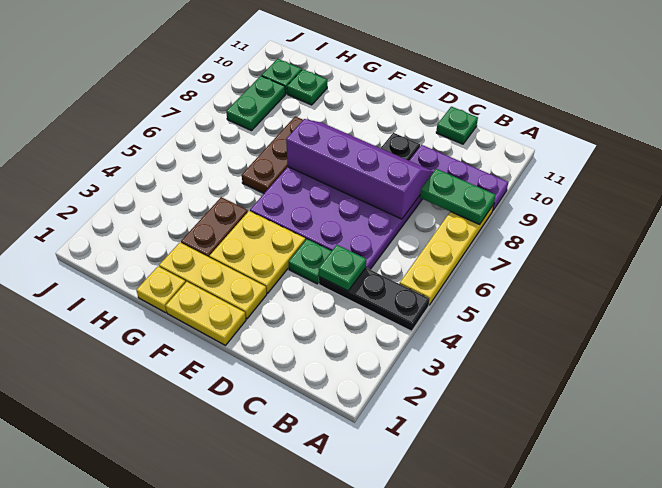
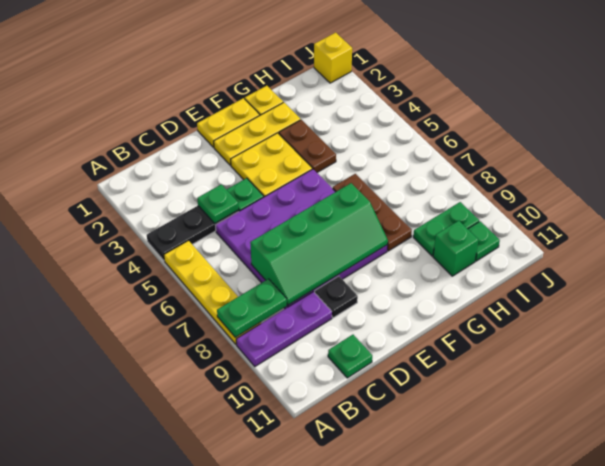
purple 2x4 slope [286,119,433,219] -> green 2x4 slope [250,183,388,305]
green 1x1 plate [287,69,327,105] -> green 1x1 brick [433,221,478,276]
green 1x2 plate [226,76,285,131] -> green 1x2 plate turned to [413,202,479,256]
none -> yellow 1x1 brick [314,33,352,83]

